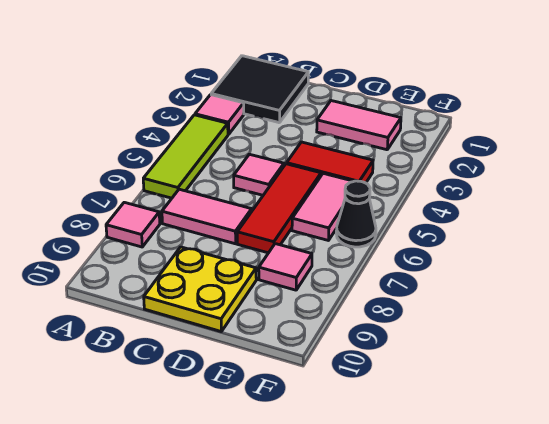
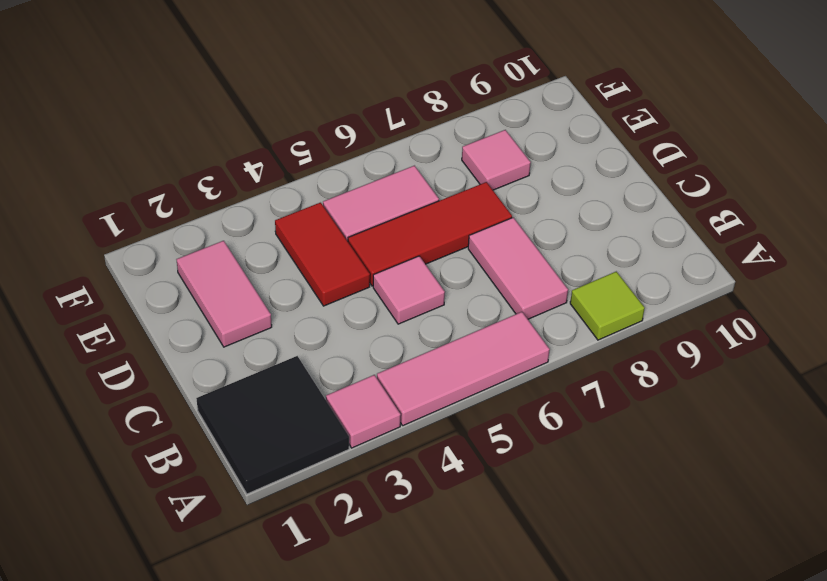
lime 1x3 tile [143,115,228,198] -> pink 1x3 tile [377,312,550,426]
pink 1x1 tile [106,202,160,247] -> lime 1x1 tile [570,272,645,340]
yellow 2x2 plate [144,247,256,332] -> none
black 1x1 cone [336,181,376,247] -> none

